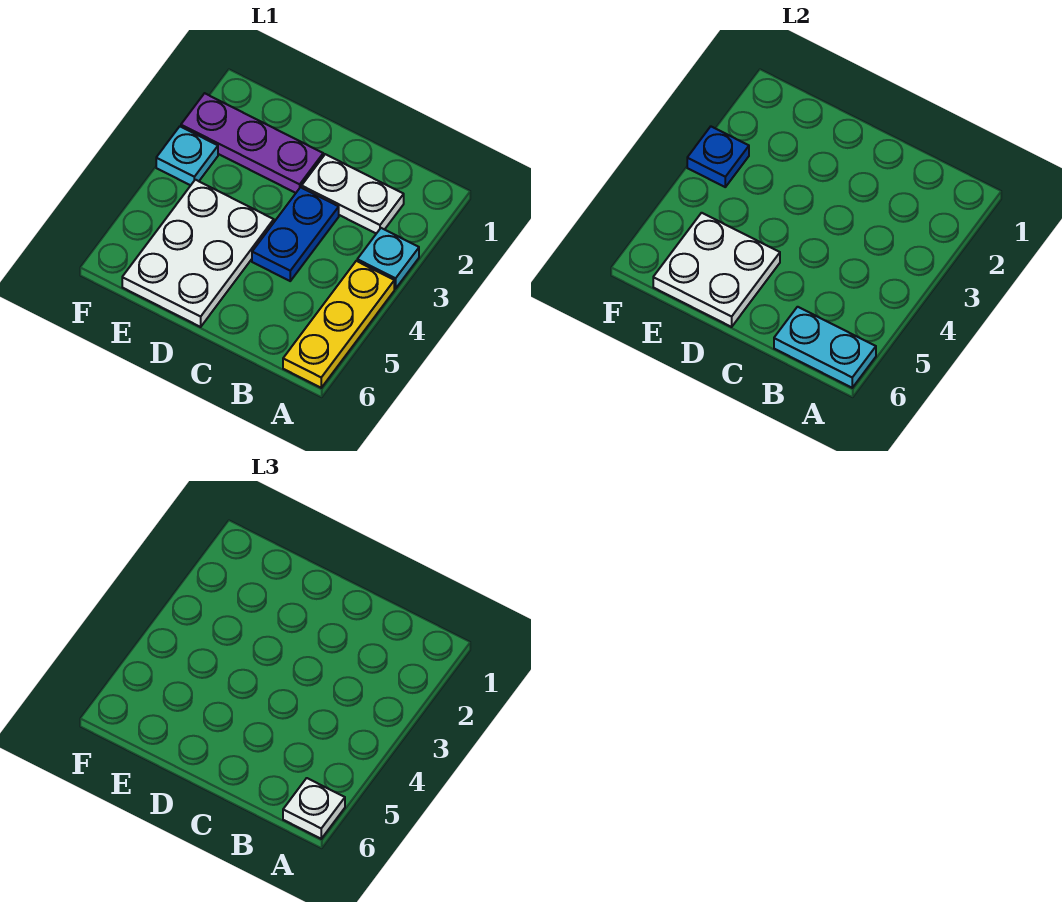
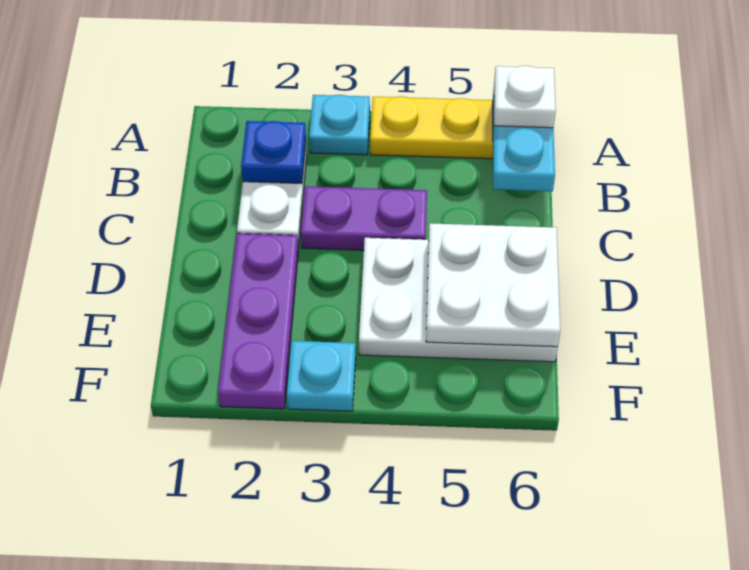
blue 1x2 plate [252,187,339,281] -> purple 1x2 plate [301,186,427,250]
blue 1x1 plate [687,127,749,187] -> blue 1x1 plate moved to [241,121,306,183]

